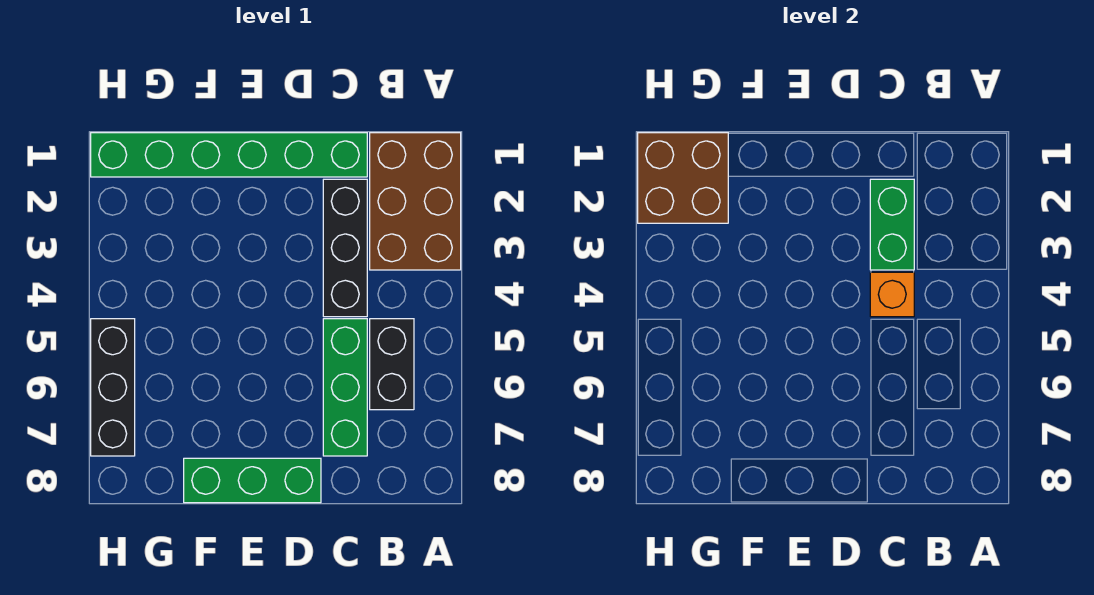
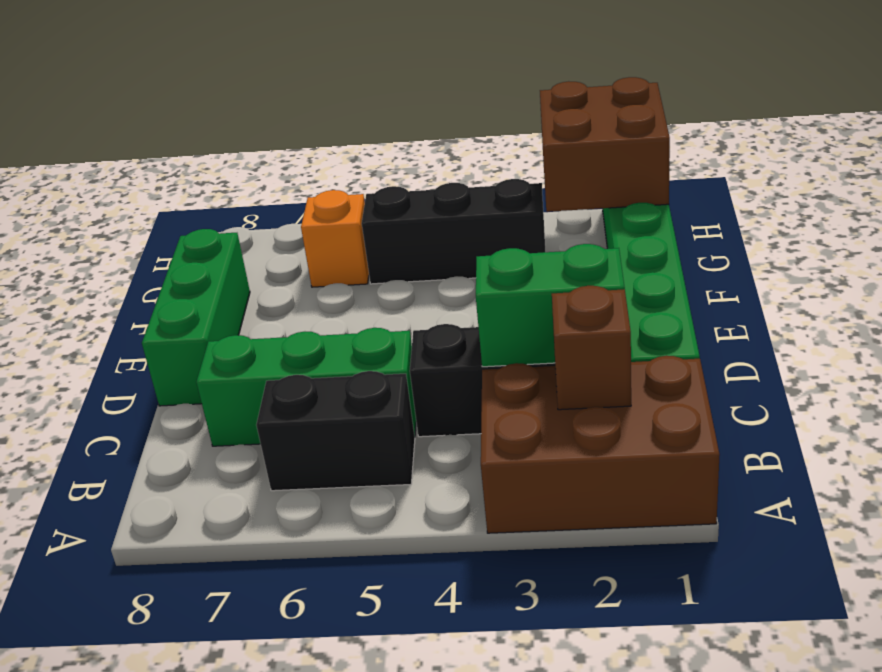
none -> brown 1x1 brick [552,286,631,410]
orange 1x1 brick [870,272,914,317] -> orange 1x1 brick moved to [301,190,369,287]
black 1x3 brick [91,319,135,456] -> black 1x3 brick moved to [362,179,545,284]

